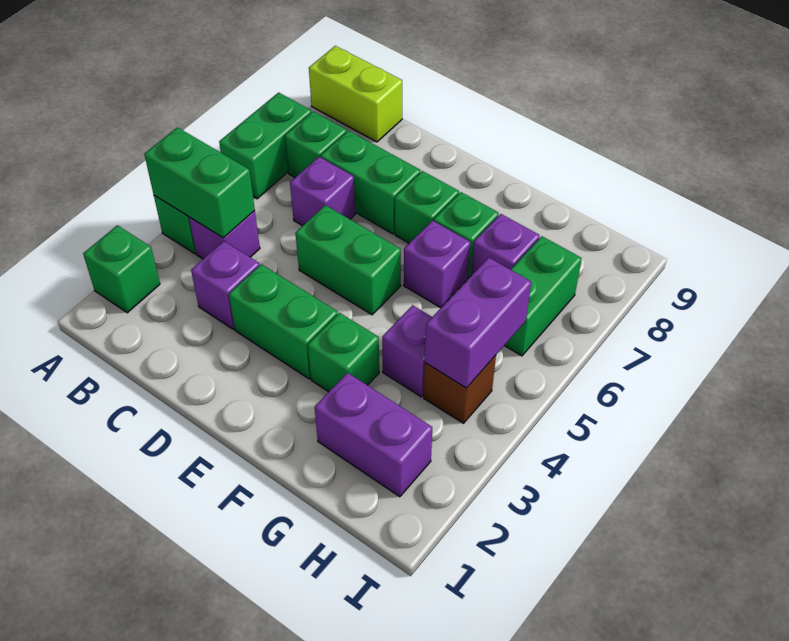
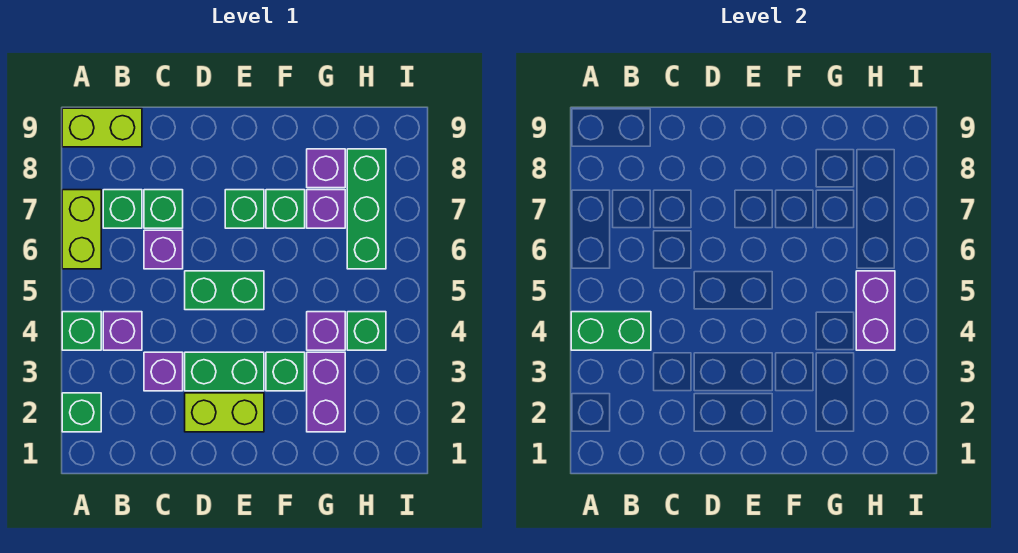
green 1x2 brick [219,93,311,199] -> lime 1x2 brick [62,190,101,269]
green 1x2 brick [320,131,421,234] -> green 1x1 brick [144,190,183,228]
none -> lime 1x2 brick [185,393,264,432]
purple 1x1 brick [404,221,470,308] -> purple 1x1 brick moved to [307,149,345,188]
purple 1x2 brick [315,373,432,497] -> purple 1x2 brick turned to [307,352,345,432]
brown 1x1 brick [424,355,496,423] -> green 1x1 brick [347,312,386,350]
green 1x2 brick [504,236,582,356] -> green 1x3 brick [347,149,386,269]

